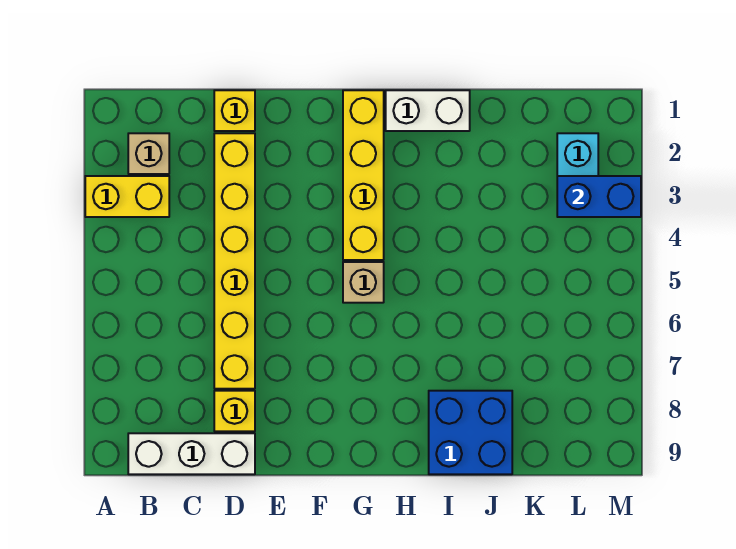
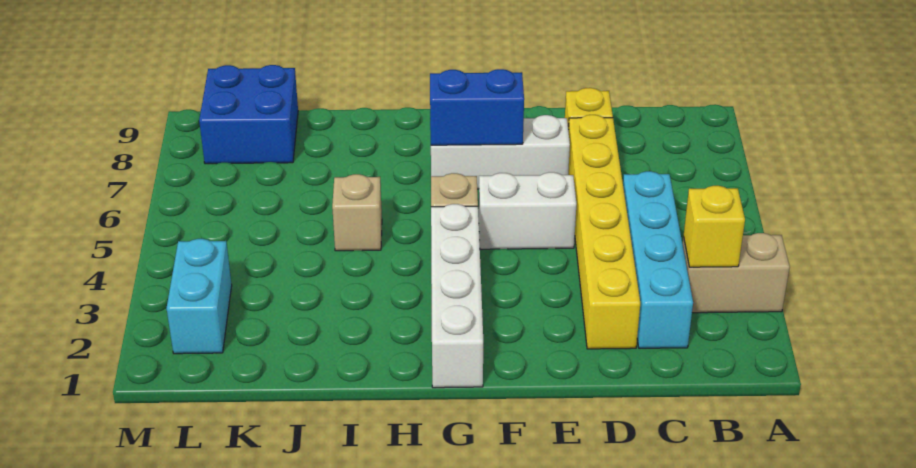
yellow 1x2 brick [85,176,169,217] -> tan 1x2 brick [683,233,790,313]
tan 1x1 brick [128,133,169,174] -> tan 1x1 brick moved to [332,174,382,251]
white 1x3 brick [128,433,255,474] -> white 1x3 brick moved to [431,115,570,189]
none -> cyan 1x4 brick [623,171,693,348]
yellow 1x1 brick [214,90,255,131] -> yellow 1x1 brick moved to [683,186,745,267]
yellow 1x4 brick [343,90,384,260] -> white 1x4 brick [431,204,483,388]
white 1x2 brick [386,90,470,131] -> white 1x2 brick moved to [479,172,576,249]
blue 2x2 brick [429,391,512,474] -> blue 2x2 brick moved to [199,65,298,164]
blue 1x2 brick [557,176,641,217] -> blue 1x2 brick moved to [430,69,524,145]

